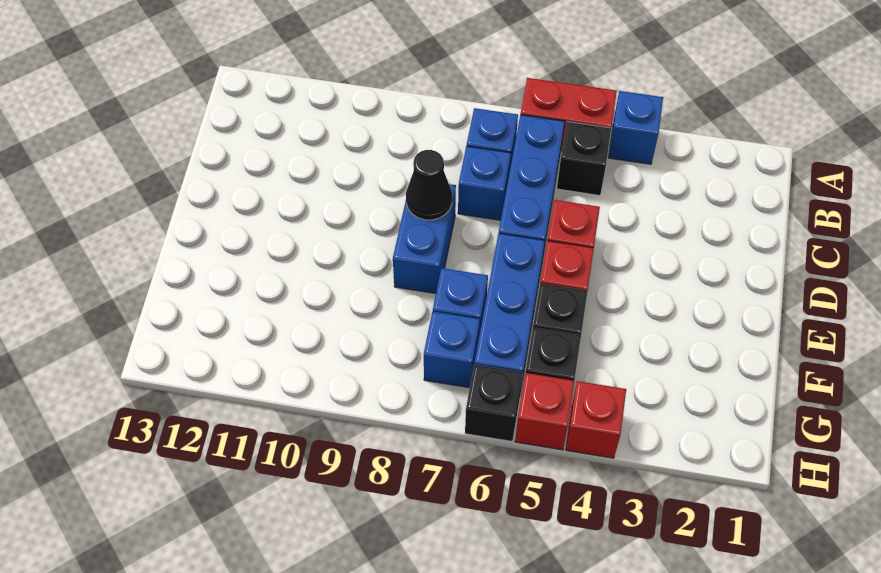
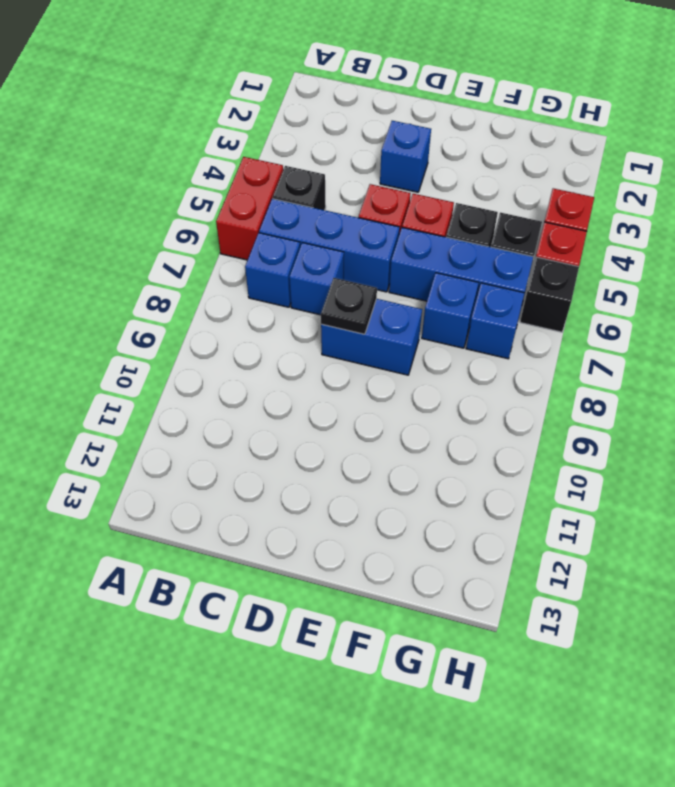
blue 1x1 brick [608,91,663,164] -> blue 1x1 brick moved to [380,121,431,192]
black 1x1 cone [406,150,452,220] -> black 1x1 plate [321,278,377,334]

